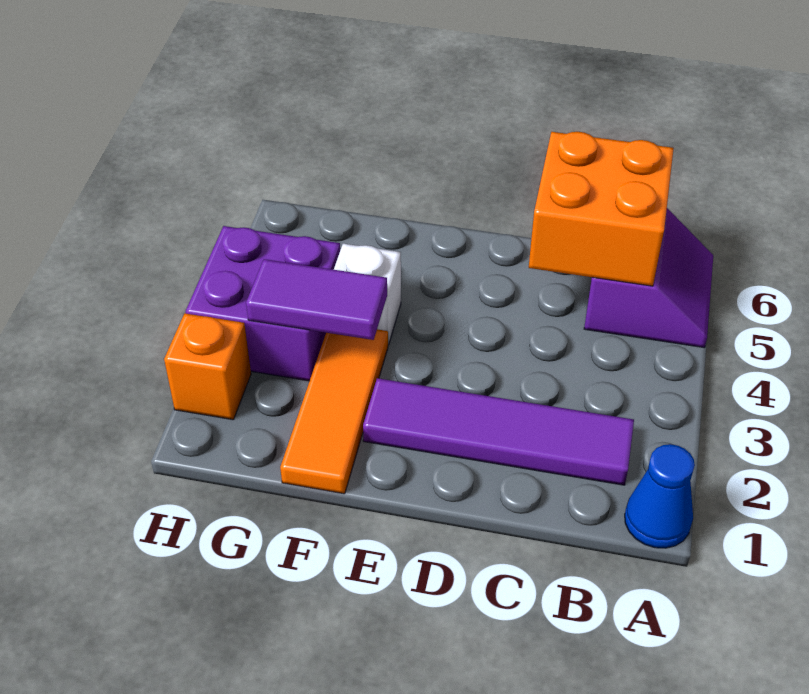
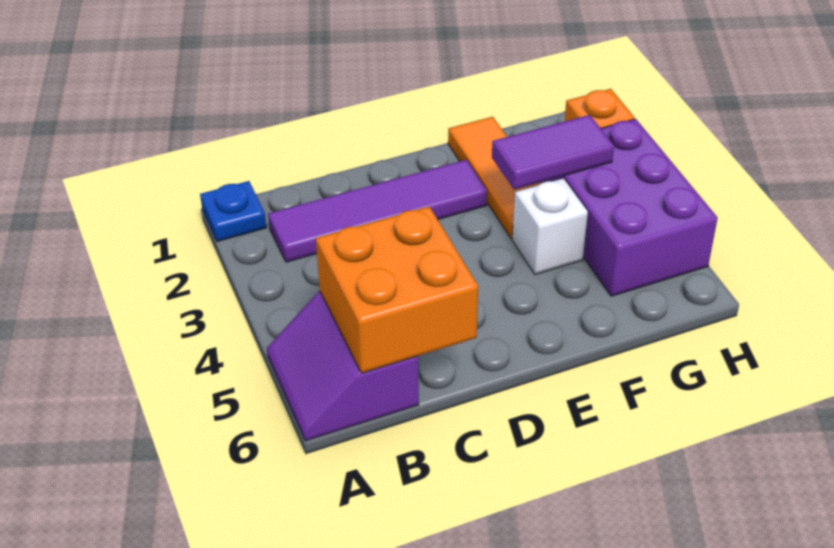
blue 1x1 cone [625,444,695,548] -> blue 1x1 plate [200,181,266,242]
purple 2x2 brick [186,226,340,381] -> purple 2x3 brick [540,119,718,296]

